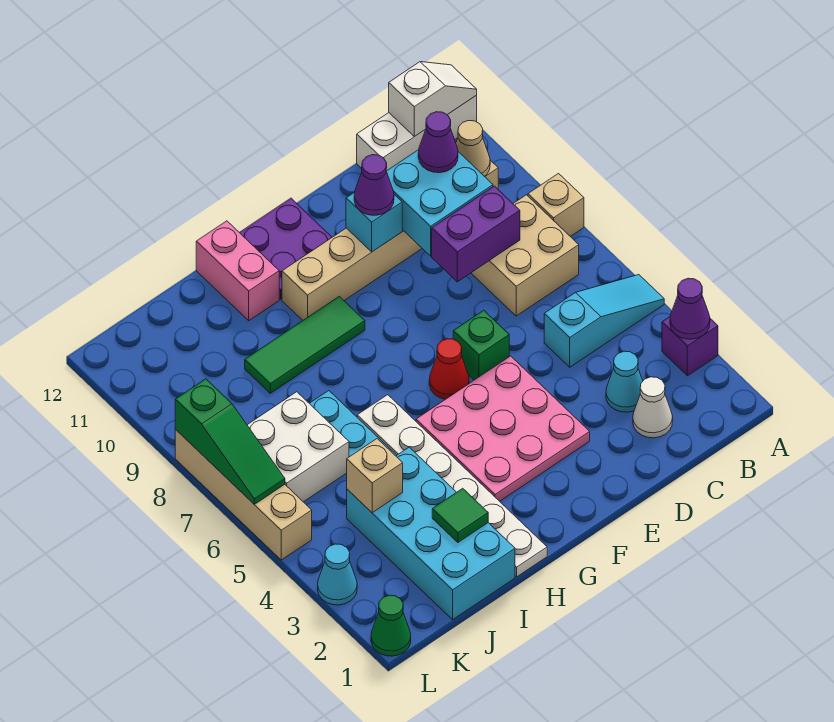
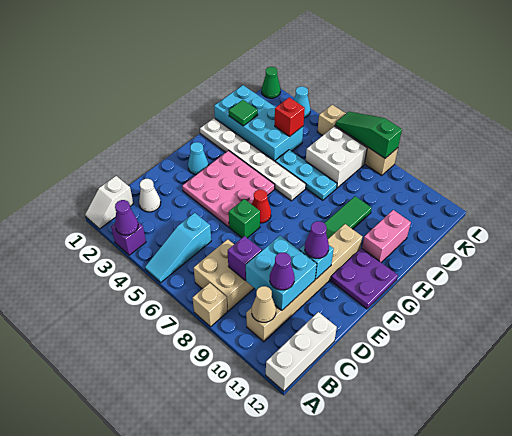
white 1x2 slope [389,62,477,137] -> white 1x2 slope moved to [85,176,133,229]
cyan 1x1 cone [606,351,643,412] -> cyan 1x1 cone moved to [188,142,209,175]
purple 1x2 brick [432,186,520,282] -> purple 1x1 brick [228,236,262,280]
pink 1x2 brick [196,221,279,321] -> pink 1x2 brick turned to [362,210,411,263]
tan 1x1 brick [347,439,403,513] -> red 1x1 brick [275,97,305,136]

